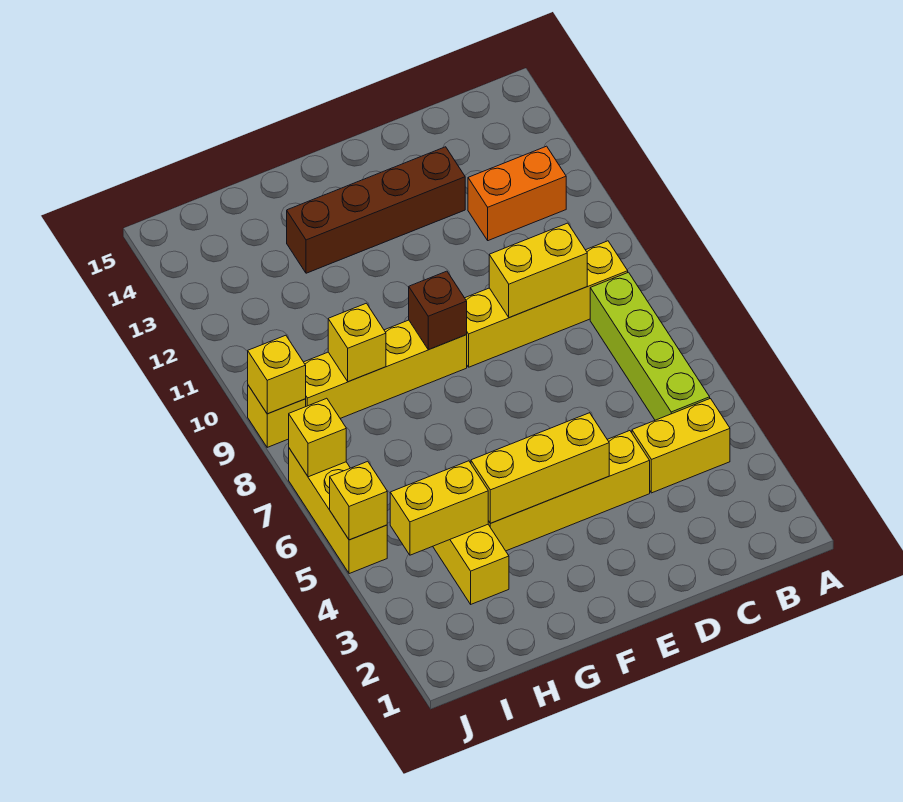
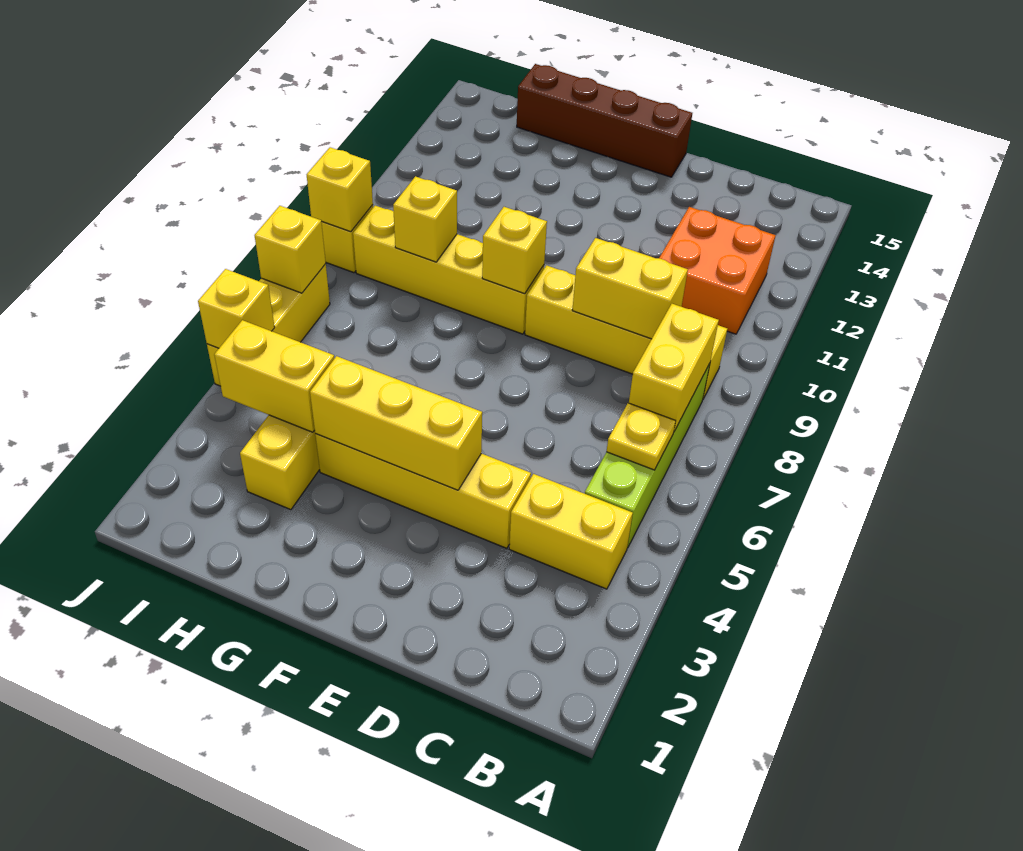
none -> yellow 1x1 plate [607,403,676,470]
none -> yellow 1x2 brick [629,304,719,431]
orange 1x2 brick [468,146,566,241] -> orange 2x2 brick [659,207,776,334]
brown 1x4 brick [287,147,465,273] -> brown 1x4 brick moved to [517,64,692,177]
brown 1x1 brick [409,271,467,350] -> yellow 1x1 brick [482,207,547,294]

